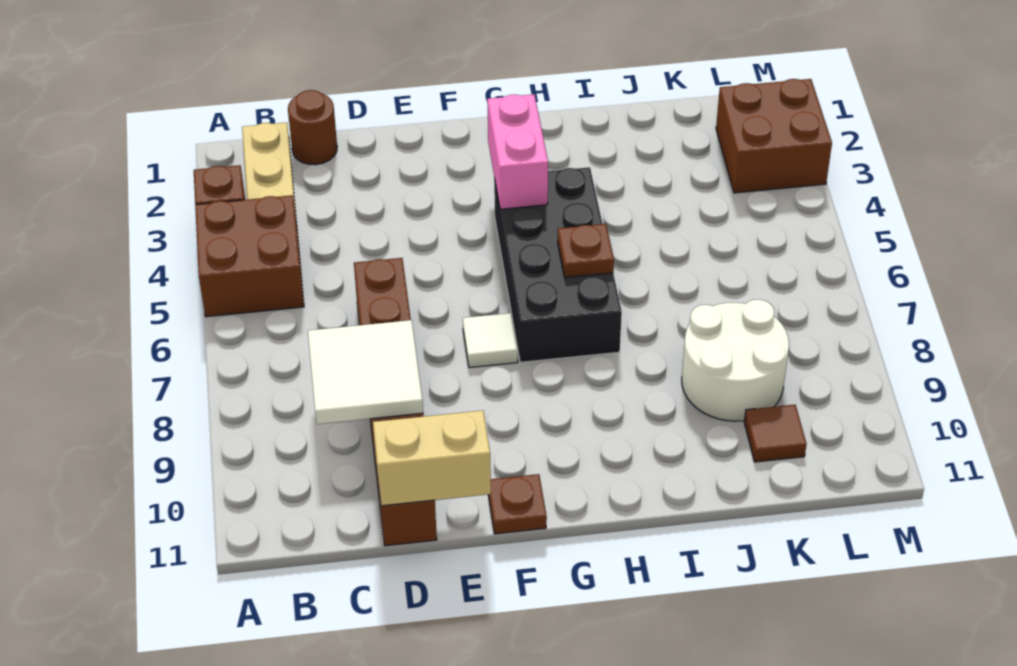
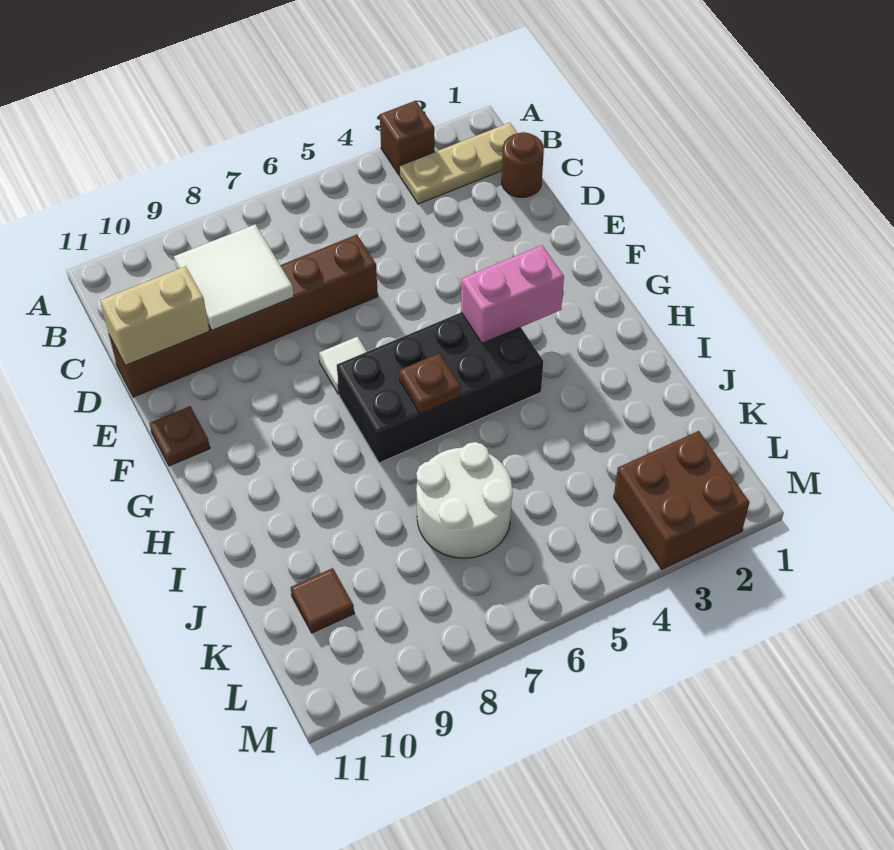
brown 2x2 brick [195,195,304,317] -> none
tan 1x2 brick [373,410,491,506] -> tan 1x2 brick turned to [100,266,209,365]
white 2x2 round brick [682,300,789,421] -> white 2x2 round brick moved to [416,442,513,558]

